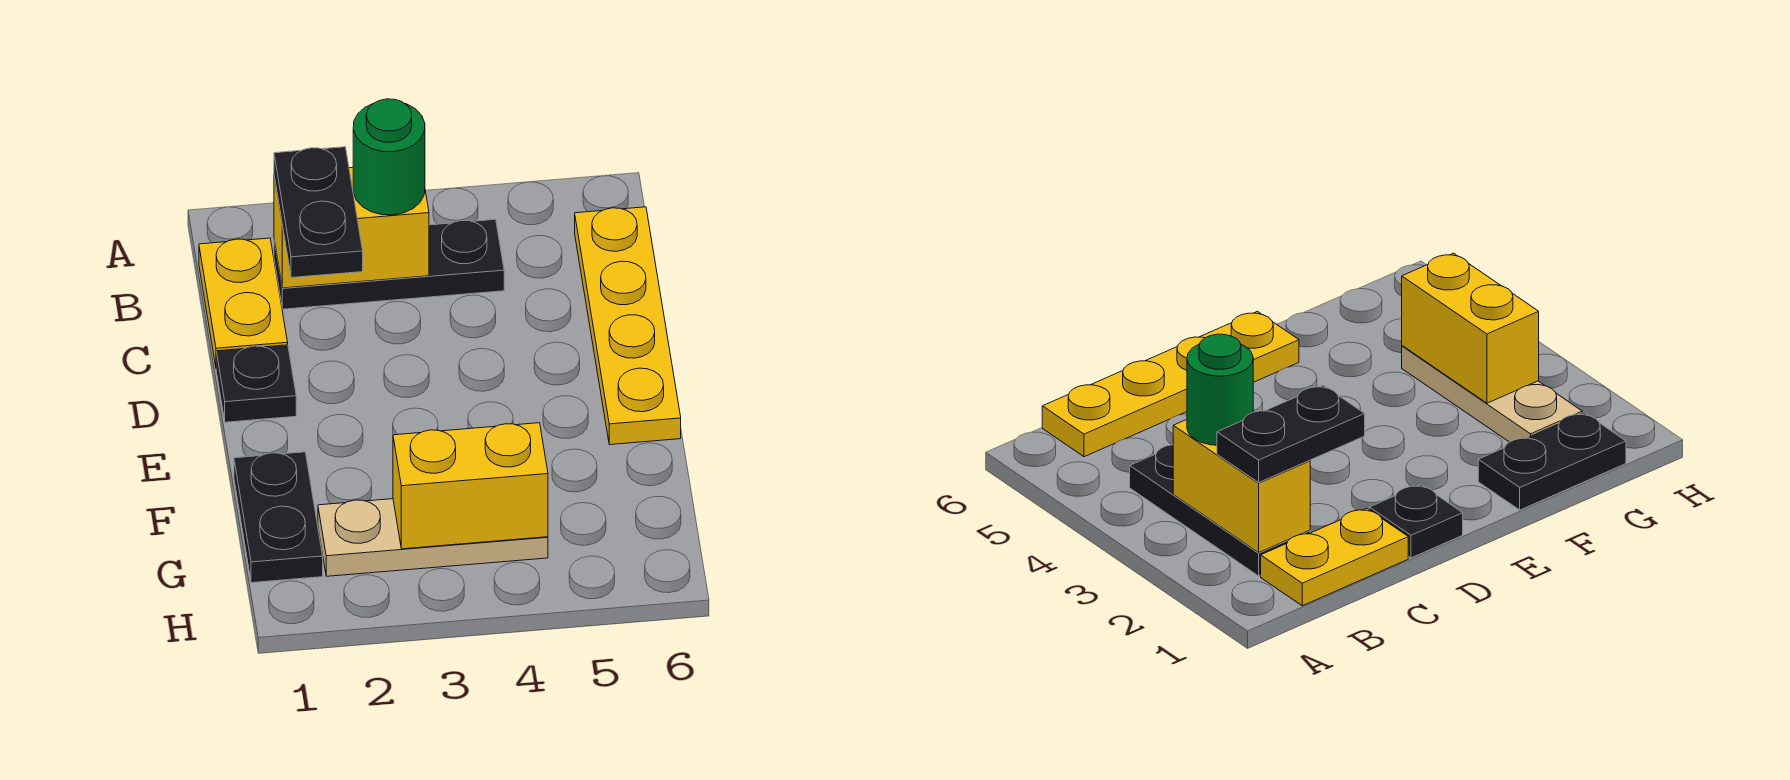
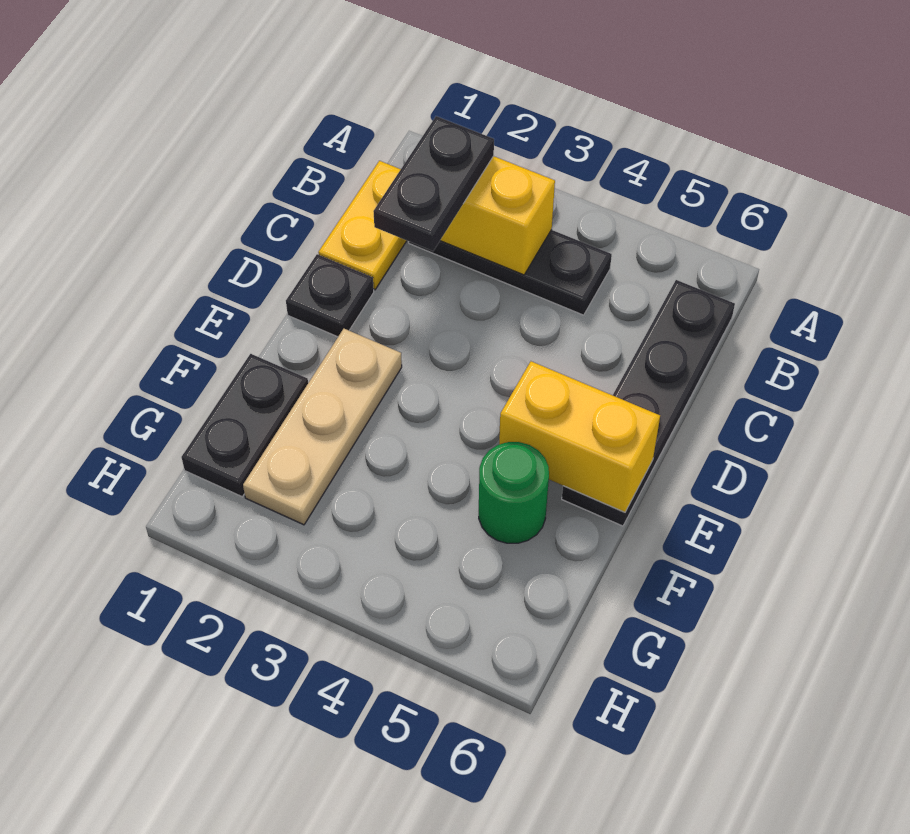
green 1x1 round brick [353,99,425,215] -> green 1x1 round brick moved to [479,442,549,543]
yellow 1x4 plate [575,207,681,445] -> black 1x4 plate [562,280,735,526]
tan 1x3 plate [318,499,548,576] -> tan 1x3 plate turned to [243,329,402,525]
yellow 1x2 brick [393,423,548,549] -> yellow 1x2 brick moved to [499,361,660,512]

